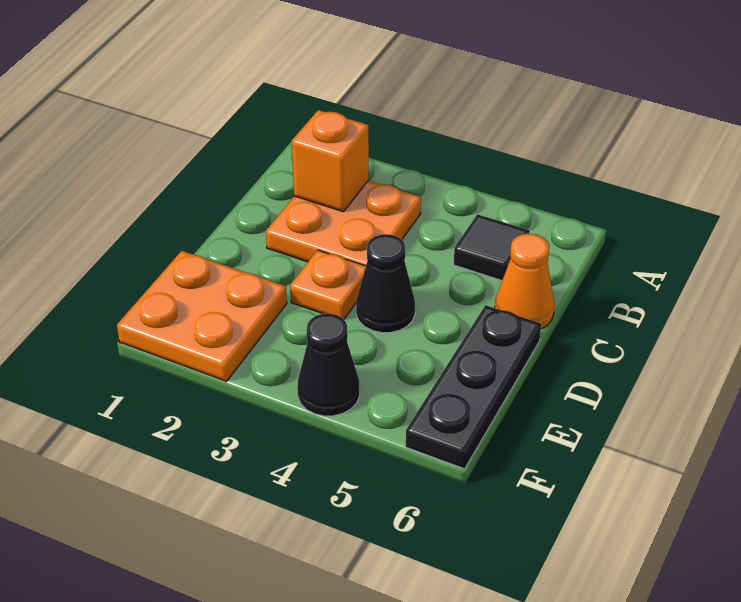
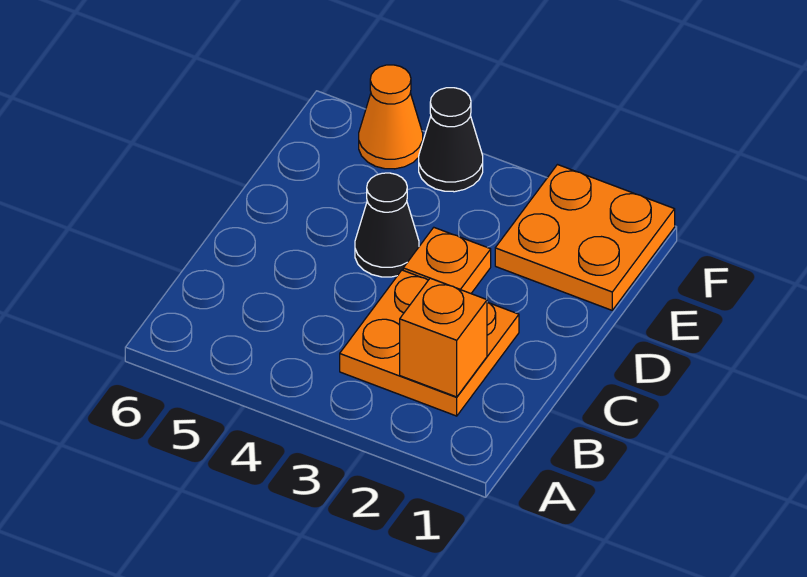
black 1x1 tile [454,214,530,280] -> none
orange 1x1 cone [495,234,555,329] -> orange 1x1 cone moved to [359,65,423,169]
black 1x3 plate [406,305,541,469] -> none

